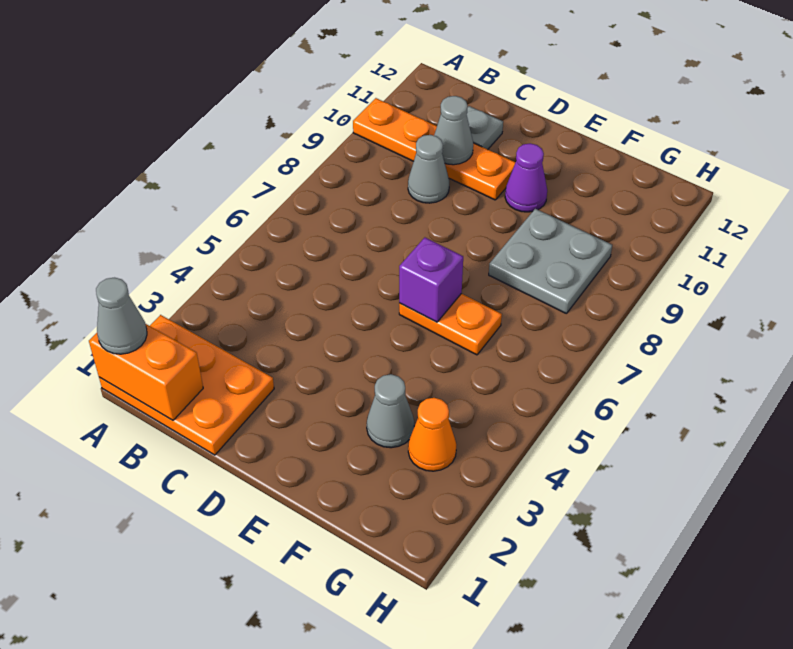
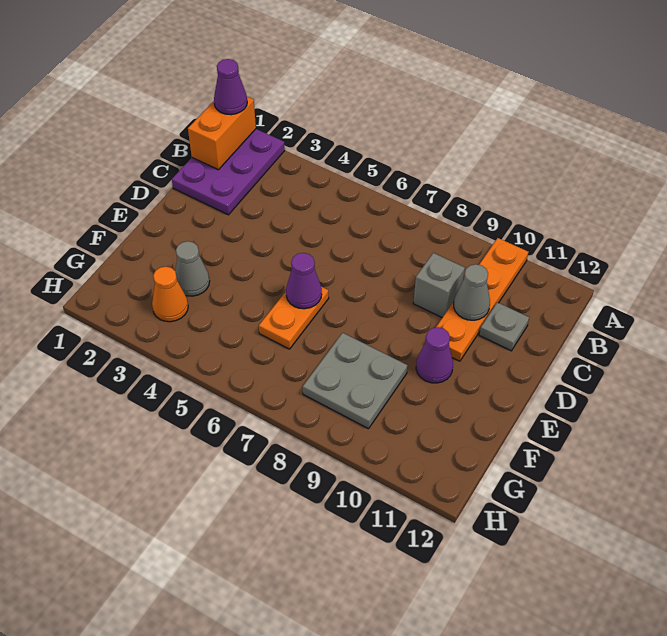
orange 2x3 plate [99,315,274,455] -> purple 2x3 plate [172,129,285,215]
grey 1x1 cone [96,278,147,354] -> purple 1x1 cone [214,59,247,115]
grey 1x1 cone [408,135,449,203] -> grey 1x1 brick [413,253,465,318]
purple 1x1 brick [399,238,463,322] -> purple 1x1 cone [286,253,322,309]

